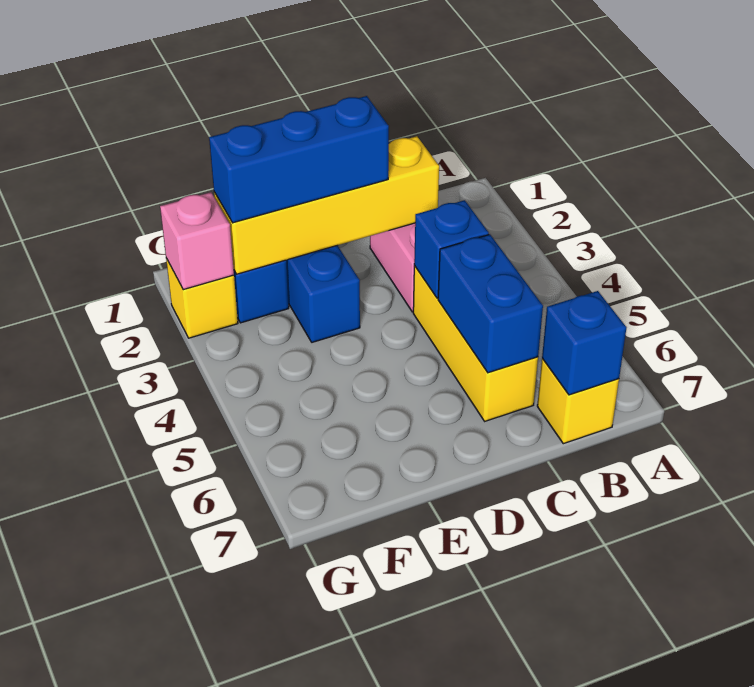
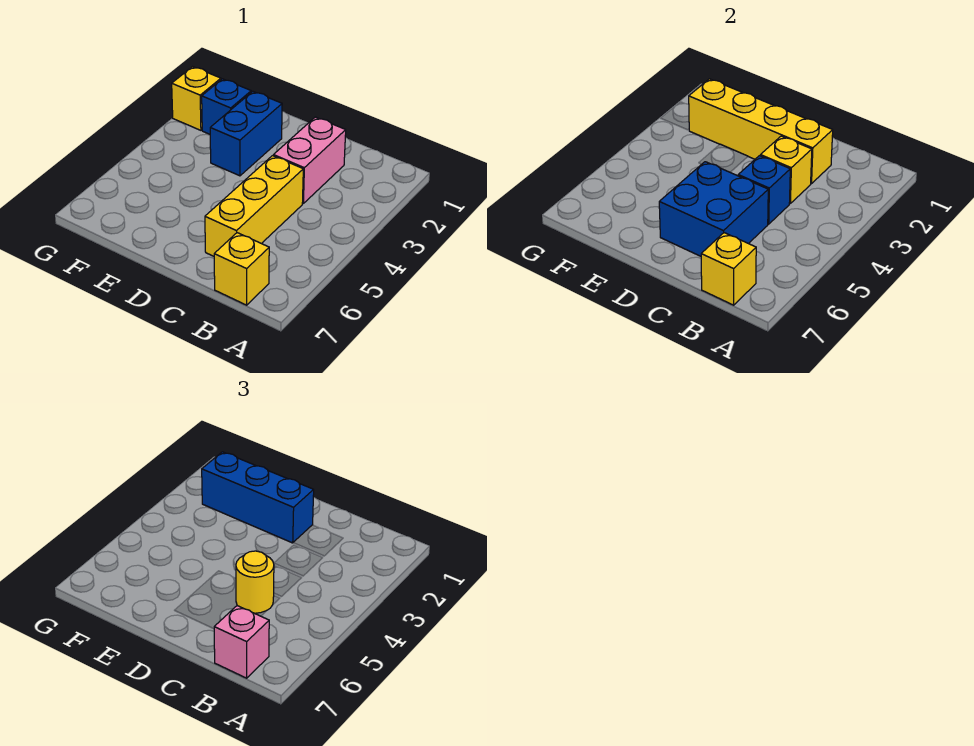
blue 1x1 brick [542,291,627,395] -> yellow 1x1 brick [701,233,756,305]
none -> yellow 1x1 brick [760,136,812,203]
blue 1x2 brick [438,234,543,373] -> blue 2x2 brick [659,162,768,256]
none -> yellow 1x1 round brick [236,551,274,613]
pink 1x1 brick [160,192,234,290] -> pink 1x1 brick moved to [214,606,269,678]

